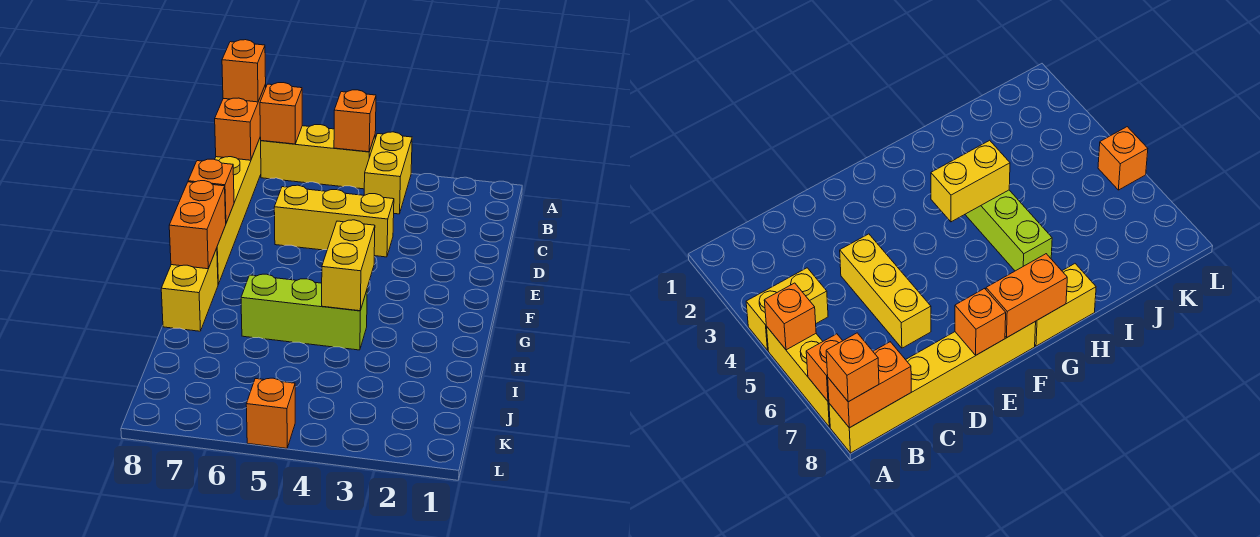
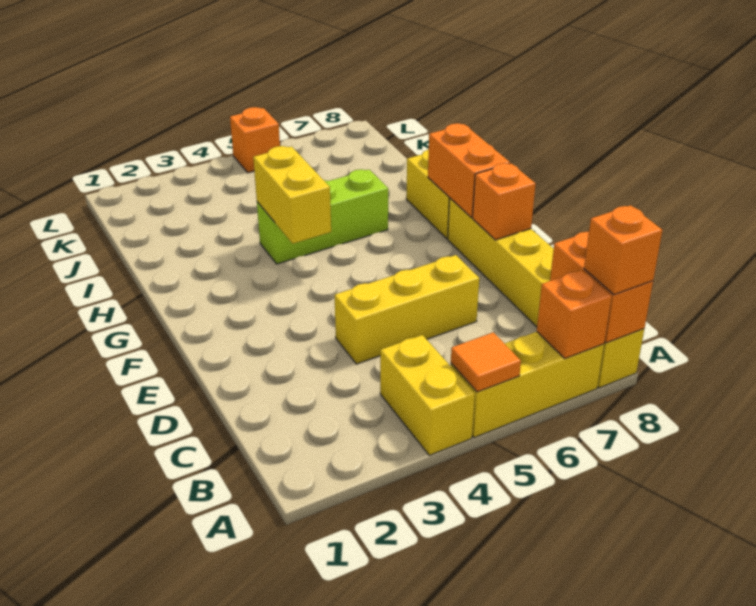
orange 1x1 brick [334,90,376,152] -> orange 1x1 tile [451,332,521,392]

